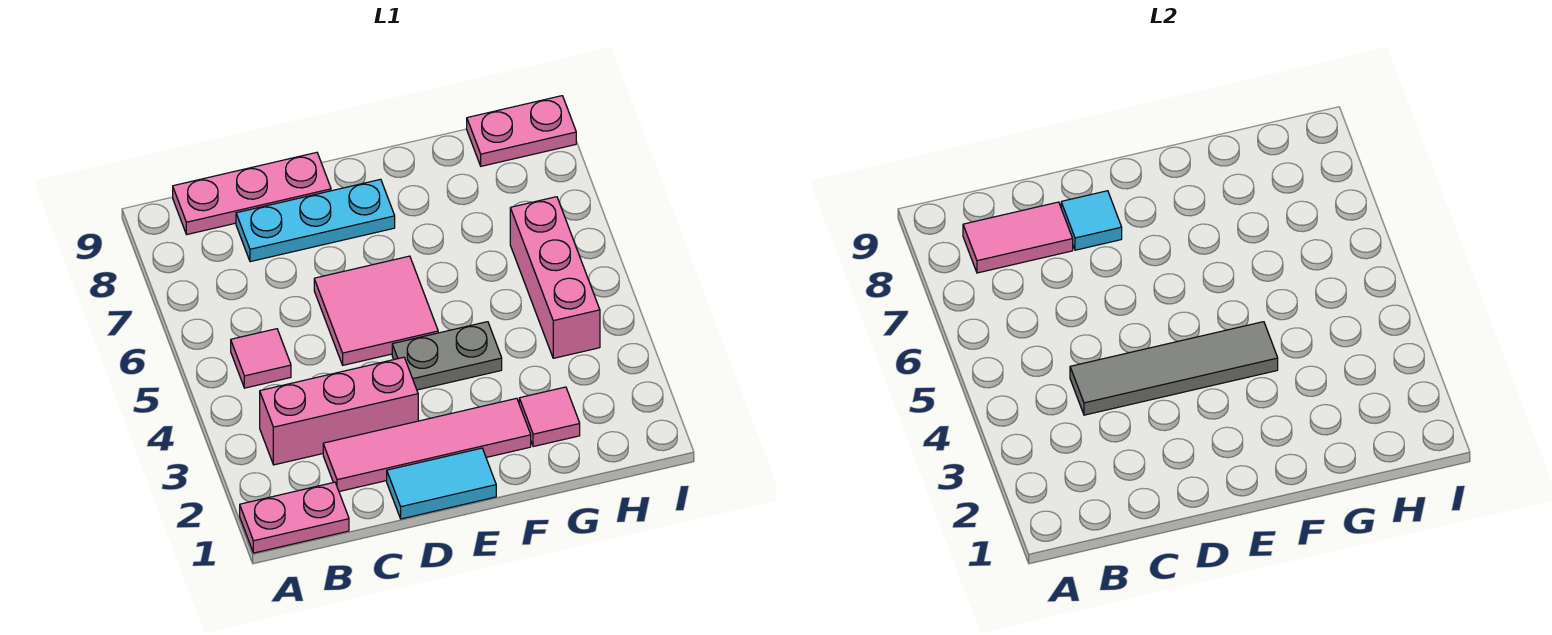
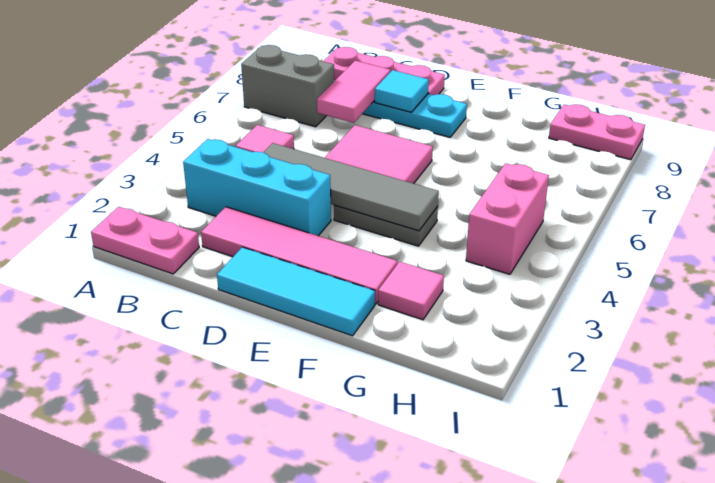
none -> grey 1x2 brick [241,45,334,127]
pink 1x3 brick [260,357,418,465] -> cyan 1x3 brick [183,139,331,236]
pink 1x2 tile [963,202,1073,273] -> pink 1x2 tile turned to [317,61,391,123]
cyan 1x2 tile [387,448,496,519] -> cyan 1x3 tile [217,247,375,336]
pink 1x3 brick [510,197,600,358] -> pink 1x2 brick [466,163,549,274]

